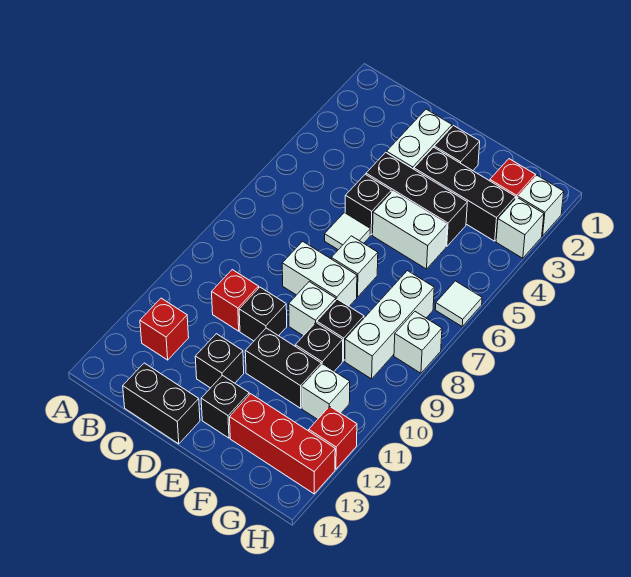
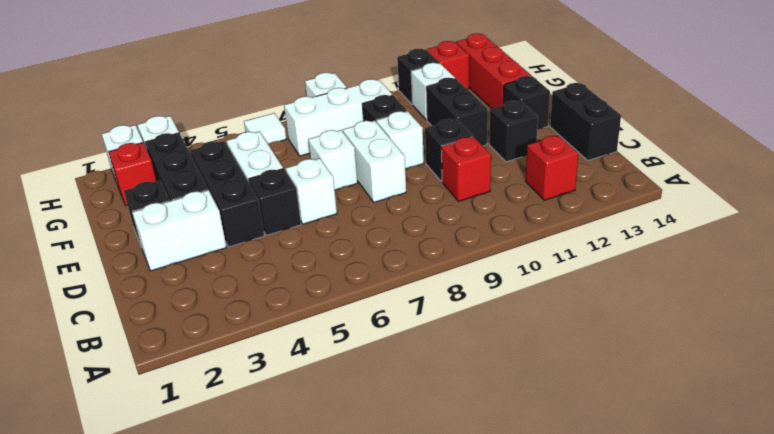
white 1x1 tile [325,213,370,250] -> white 1x1 brick [286,158,337,224]
black 1x1 brick [295,323,343,371] -> black 1x1 brick moved to [397,49,439,105]

